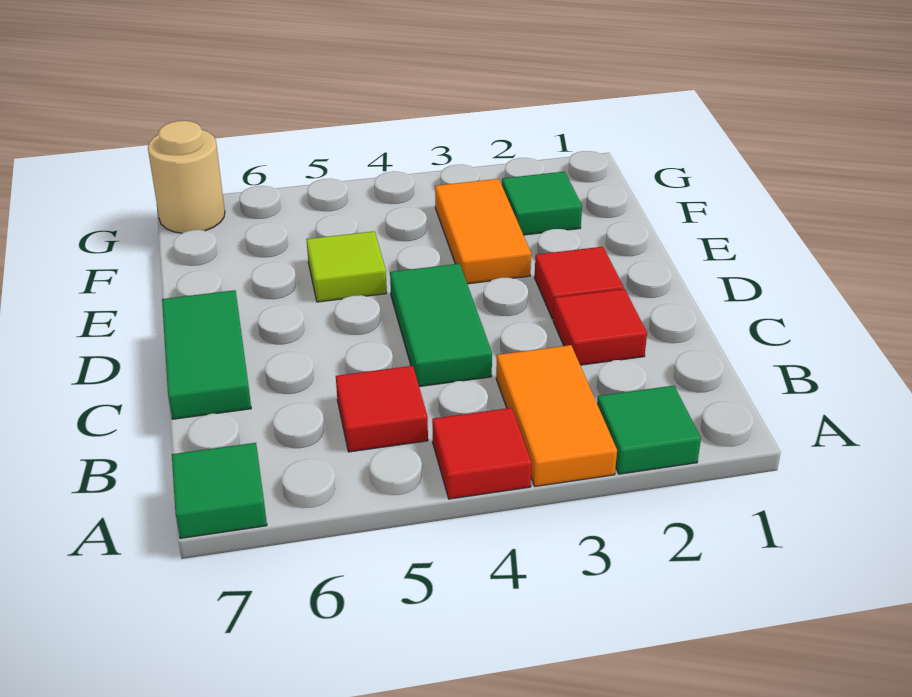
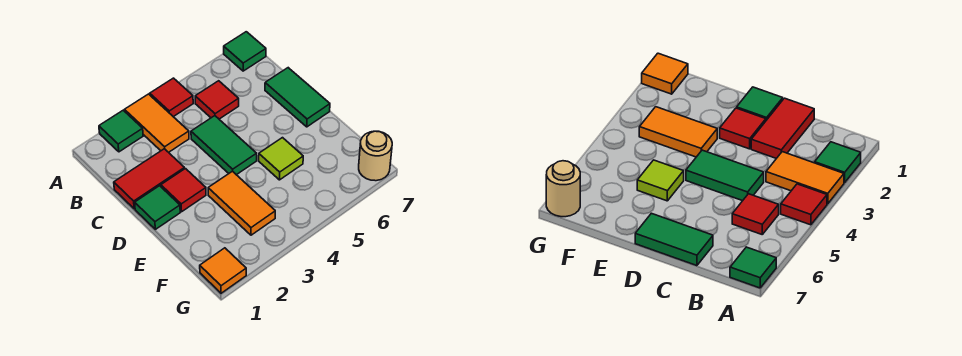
red 1x1 tile [553,289,647,365] -> red 1x2 tile [114,149,185,209]
green 1x1 tile [502,172,582,235] -> green 1x1 tile moved to [135,186,180,229]
none -> orange 1x1 tile [200,248,246,293]

